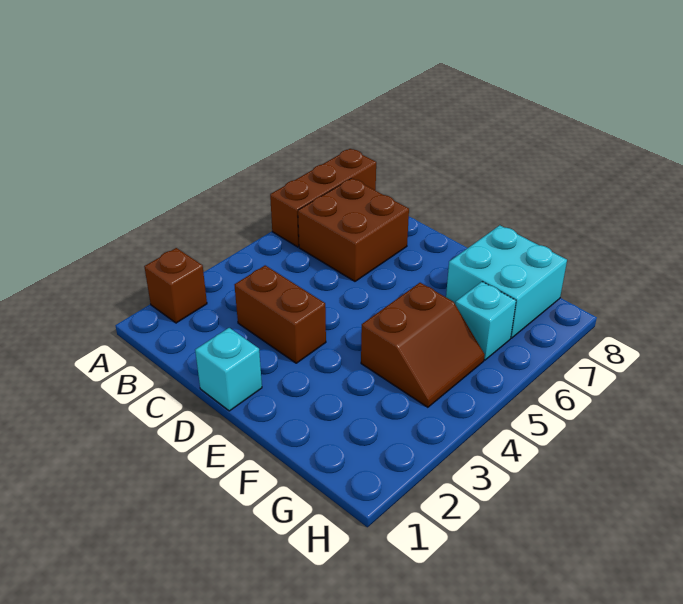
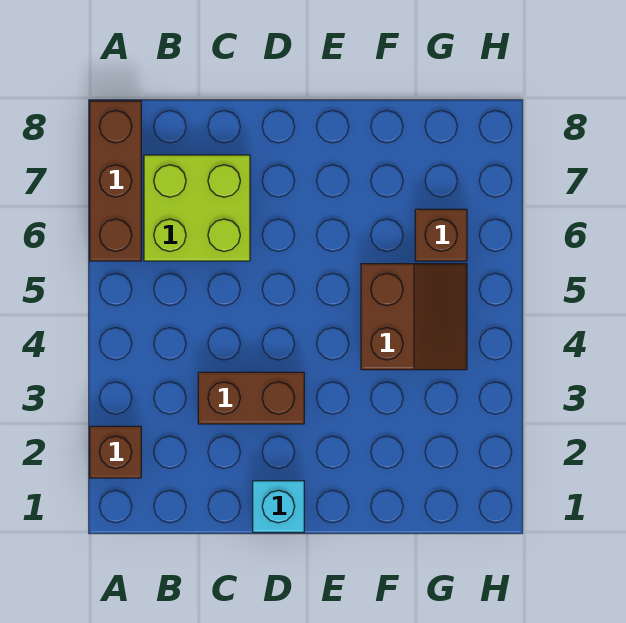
brown 2x2 brick [298,178,409,281] -> lime 2x2 brick [144,155,250,261]
cyan 2x2 brick [446,225,567,338] -> none
cyan 1x1 brick [455,282,516,360] -> brown 1x1 brick [415,209,467,261]

